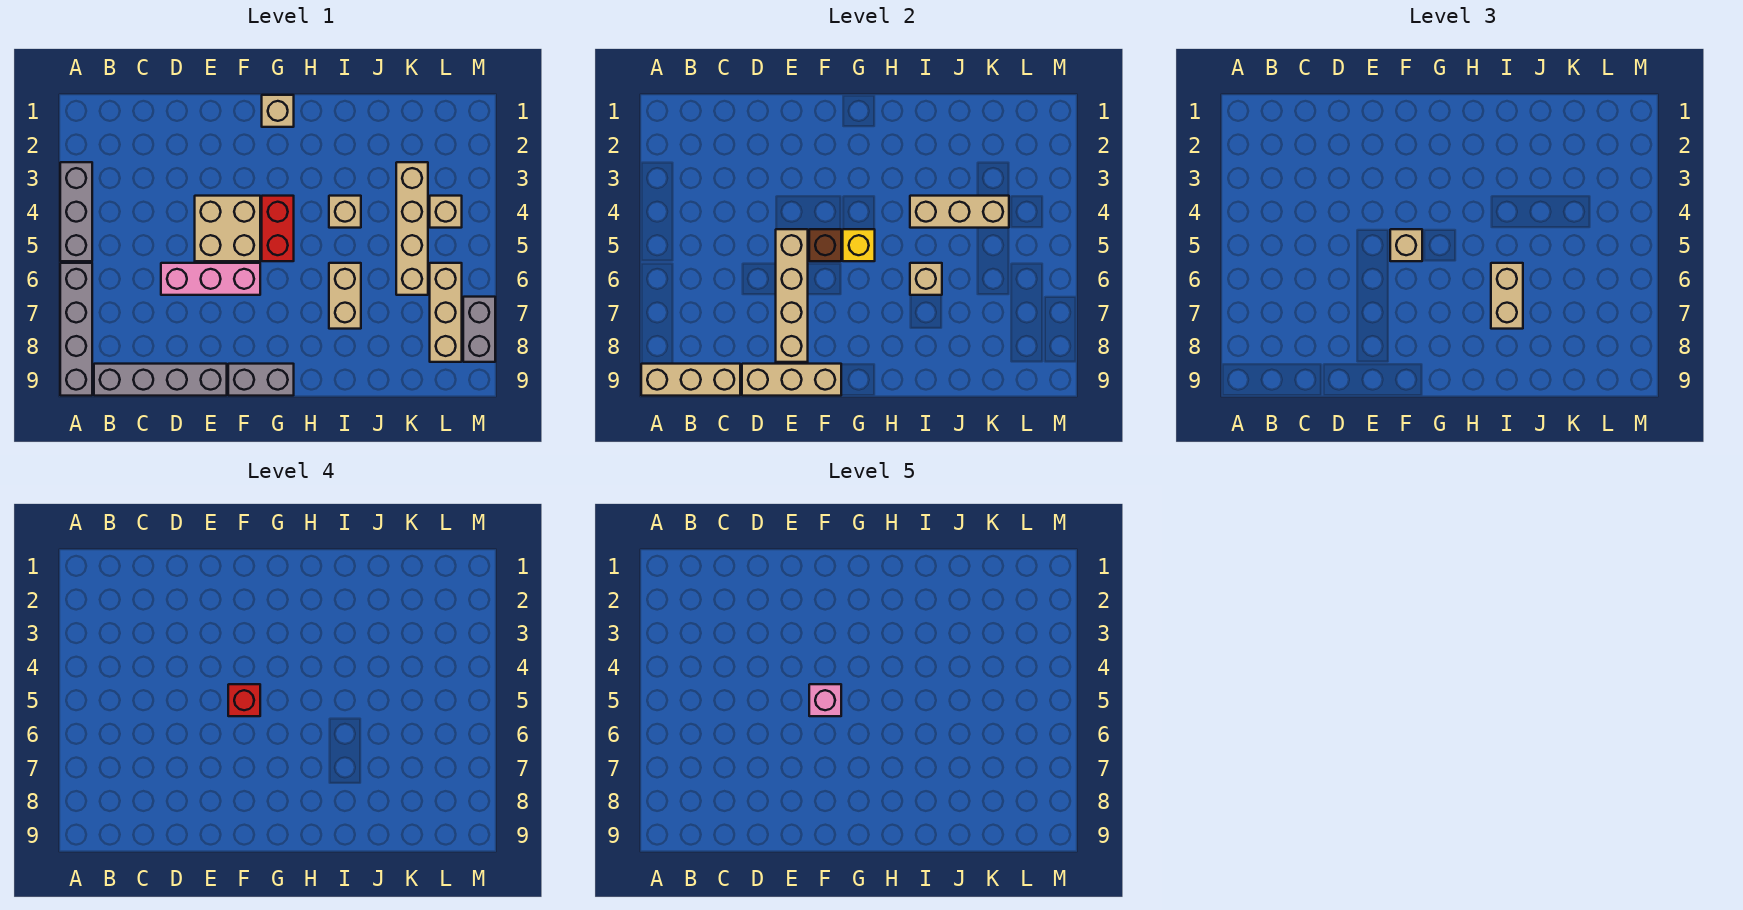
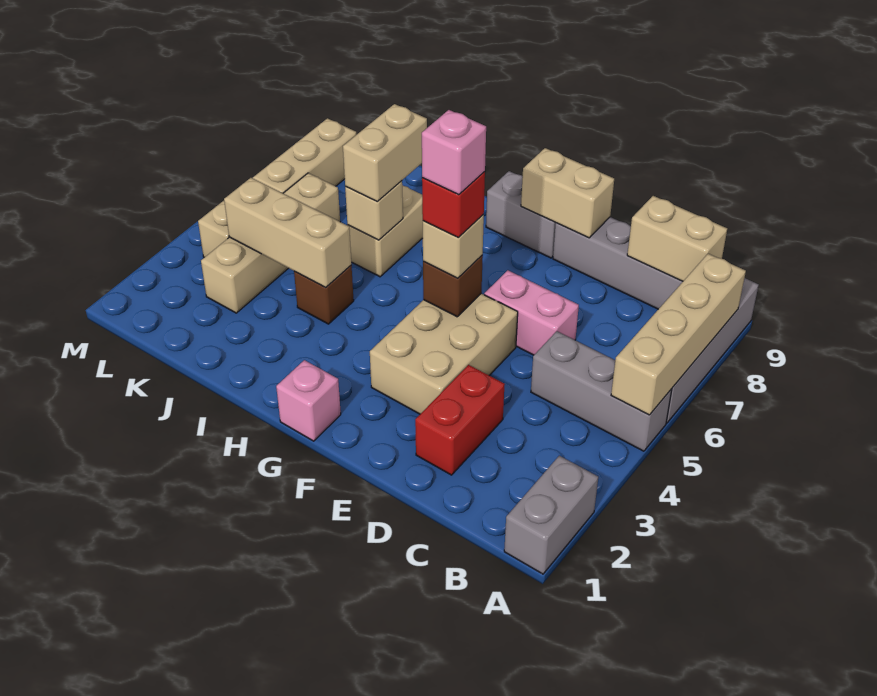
grey 1x3 brick [60,162,92,261] -> grey 1x3 brick turned to [531,331,672,451]
tan 1x3 brick [641,364,740,396] -> tan 1x2 brick [627,196,727,281]
pink 1x3 brick [161,263,260,295] -> pink 1x2 brick [484,270,579,355]
tan 1x3 brick [742,364,841,396] -> tan 1x2 brick [521,148,614,238]
tan 2x2 brick [195,196,260,261] -> tan 2x3 brick [370,294,518,414]
tan 1x4 brick [776,229,808,362] -> tan 1x4 brick moved to [611,254,746,415]
tan 1x1 brick [262,95,294,127] -> pink 1x1 brick [276,360,341,441]
red 1x2 brick [262,196,294,261] -> red 1x2 brick moved to [415,365,505,475]
yellow 1x1 brick [843,229,875,261] -> none
tan 1x1 brick [329,196,361,228] -> brown 1x1 brick [294,265,354,324]
grey 1x2 brick [463,297,495,362] -> grey 1x2 brick moved to [504,456,598,574]

